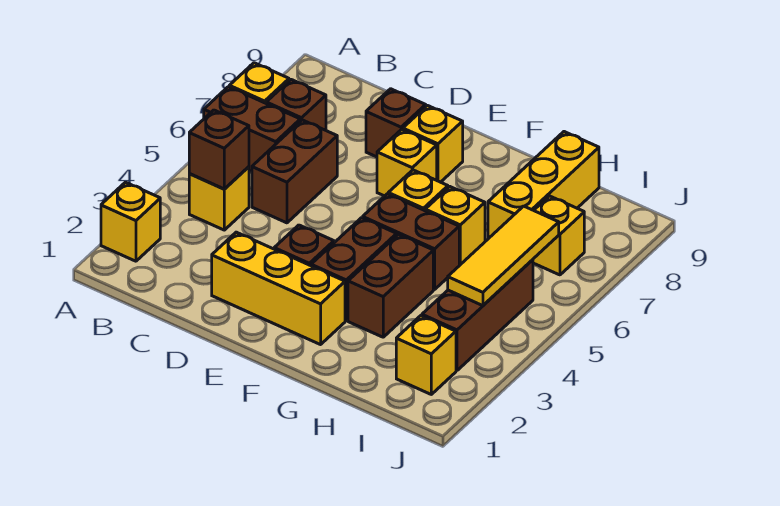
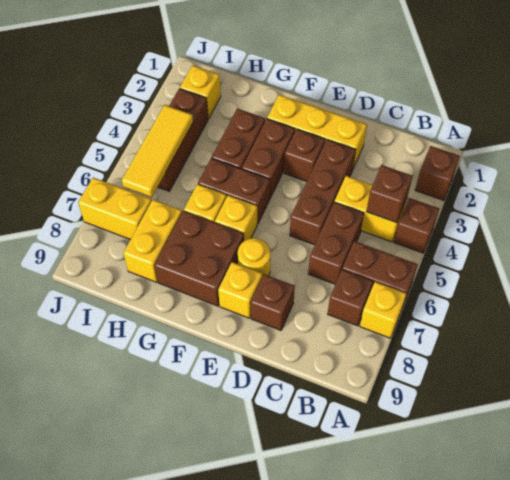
yellow 1x1 brick [101,182,160,261] -> brown 1x1 brick [415,146,460,200]
none -> brown 1x1 brick [394,198,439,253]
yellow 1x1 brick [189,167,249,230] -> yellow 1x2 brick [334,176,407,242]
none -> brown 1x3 brick [290,140,356,245]
yellow 1x1 brick [377,129,437,196] -> yellow 1x1 round brick [238,238,270,276]
none -> brown 2x2 brick [155,211,244,306]
yellow 1x3 brick [488,132,599,239] -> yellow 1x2 brick [123,200,182,282]
yellow 1x1 brick [533,196,584,275] -> yellow 1x2 brick [78,178,152,240]

